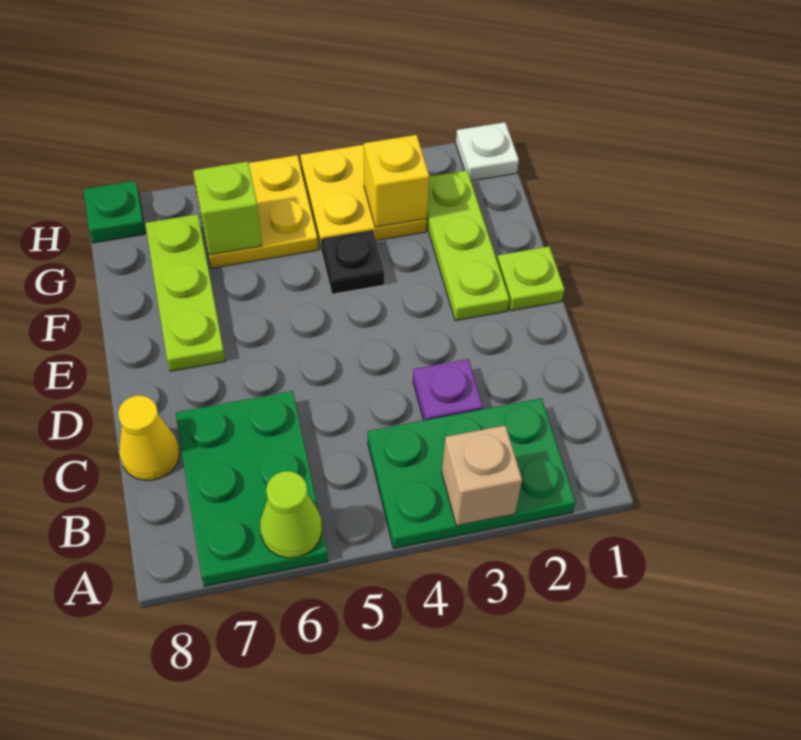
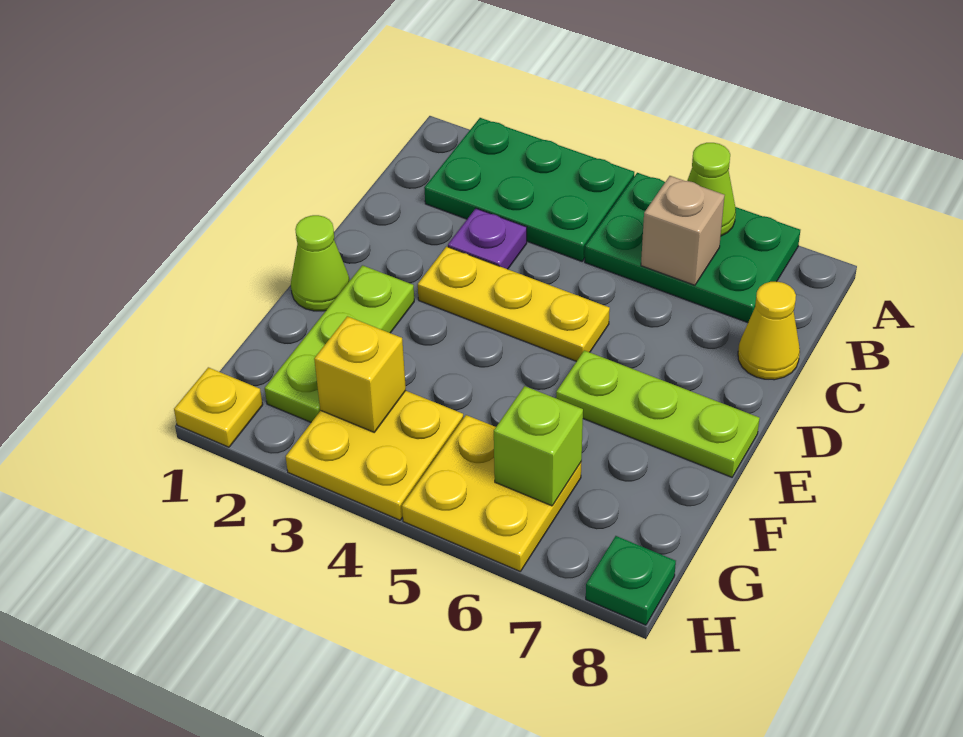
tan 1x1 brick [442,425,522,526] -> tan 1x1 brick moved to [641,176,725,285]
green 2x3 plate [176,391,328,587] -> green 2x3 plate turned to [585,173,800,323]
none -> yellow 1x3 plate [418,247,610,362]
lime 1x1 plate [497,246,565,311] -> lime 1x1 cone [291,215,350,311]
lime 1x3 plate [145,214,225,371] -> lime 1x3 plate turned to [556,350,760,477]
black 1x1 plate [321,230,384,294] -> none
white 1x1 plate [456,122,519,181] -> yellow 1x1 plate [174,367,263,447]

